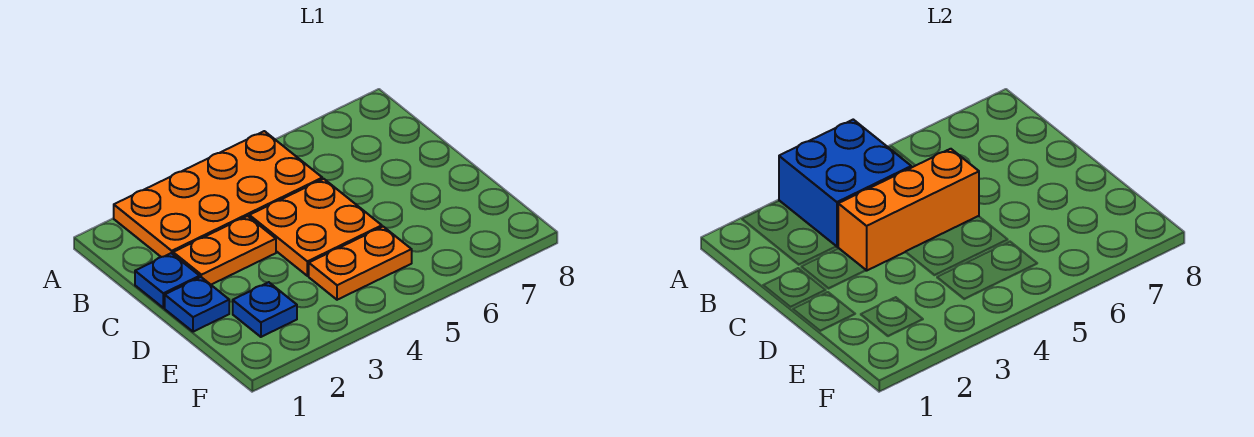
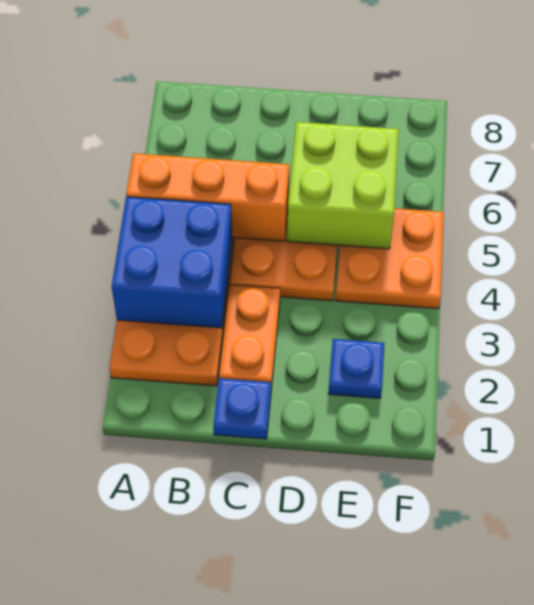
orange 1x3 brick [838,149,979,271] -> orange 1x3 brick turned to [126,153,289,241]
blue 1x1 plate [165,277,229,332] -> none
none -> lime 2x2 brick [287,122,399,249]
orange 1x2 plate [309,227,412,300] -> orange 2x2 plate [336,208,444,309]

